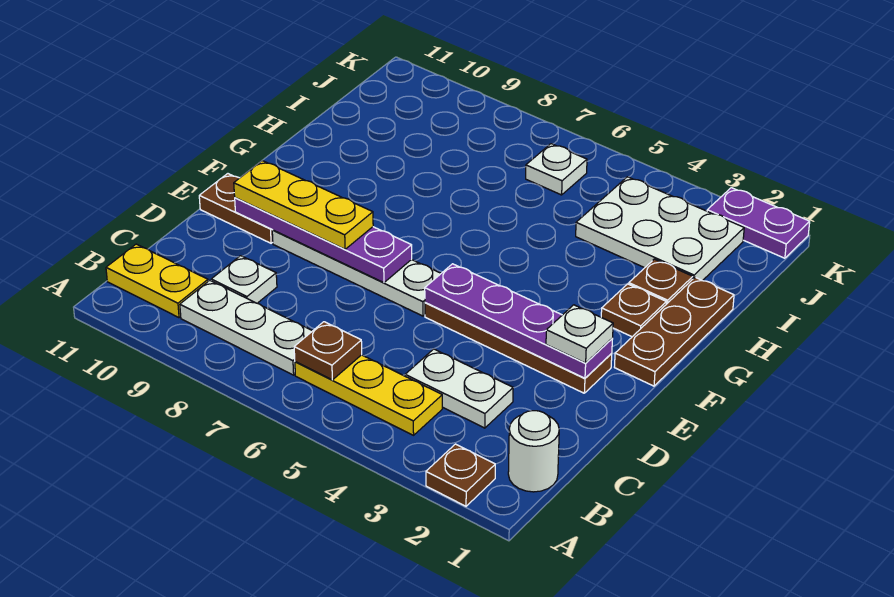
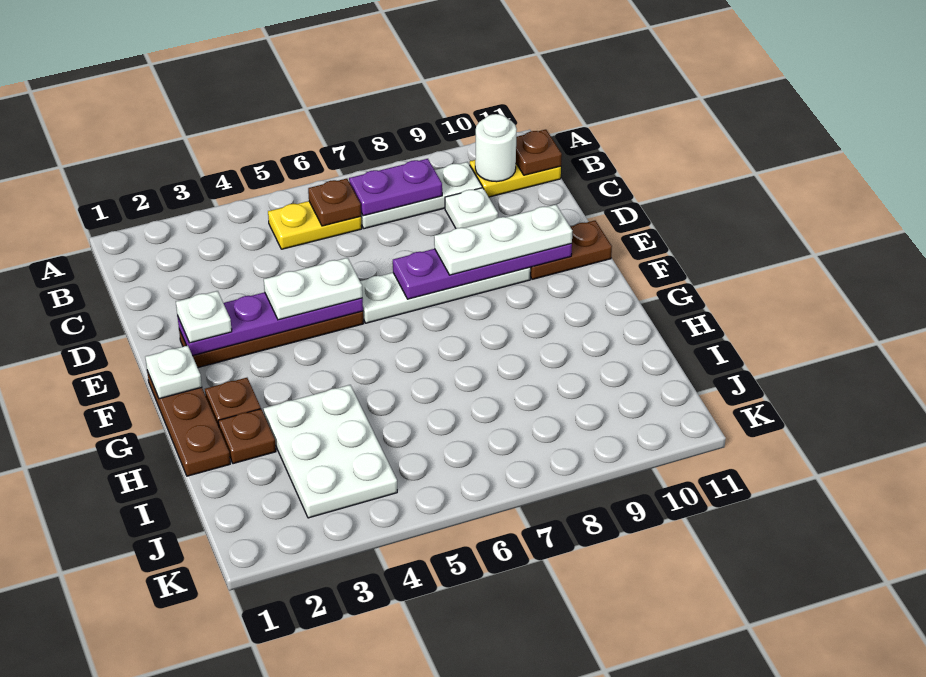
brown 1x1 plate [426,444,495,506] -> brown 1x1 plate moved to [516,130,562,175]
white 1x1 round brick [508,411,559,492] -> white 1x1 round brick moved to [475,114,517,182]
yellow 1x3 plate [295,355,442,435] -> yellow 1x2 plate [268,201,362,249]
white 1x2 plate [405,349,513,428] -> white 1x2 plate moved to [264,258,362,320]
yellow 1x3 plate [234,161,373,249] -> white 1x3 plate [434,205,572,275]
white 2x3 plate [576,177,744,281] -> white 2x3 plate turned to [264,385,397,518]
white 1x1 plate [526,144,587,195] -> white 1x1 plate moved to [145,345,202,399]
purple 1x2 plate [707,188,810,258] -> purple 1x2 plate moved to [349,159,442,216]

